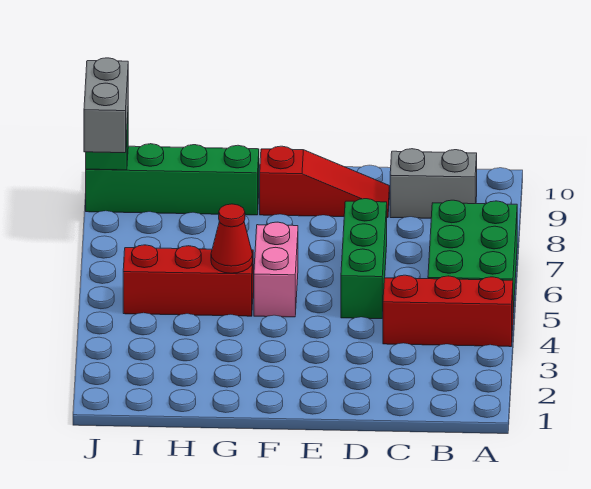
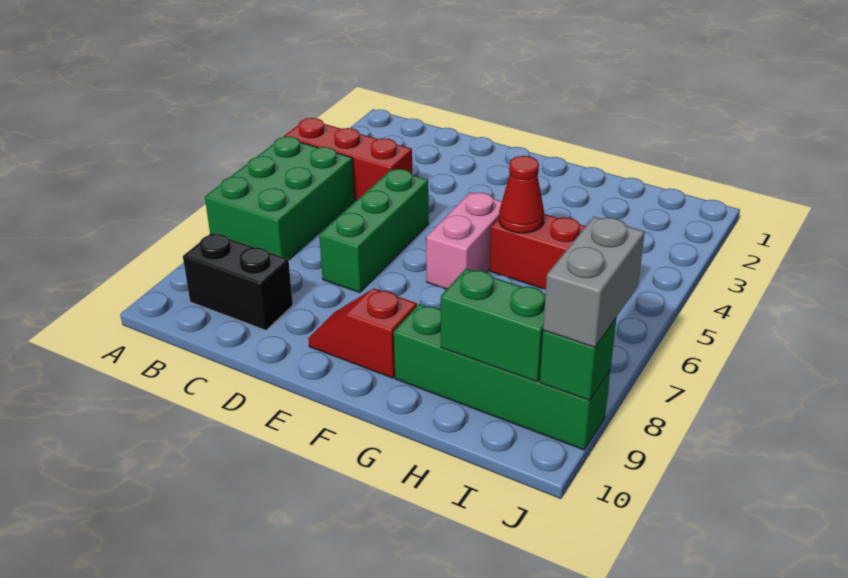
grey 1x2 brick [390,149,477,218] -> black 1x2 brick [183,233,293,330]
red 1x3 slope [260,146,390,218] -> red 1x2 slope [308,288,417,378]
none -> green 1x2 brick [441,269,546,382]

